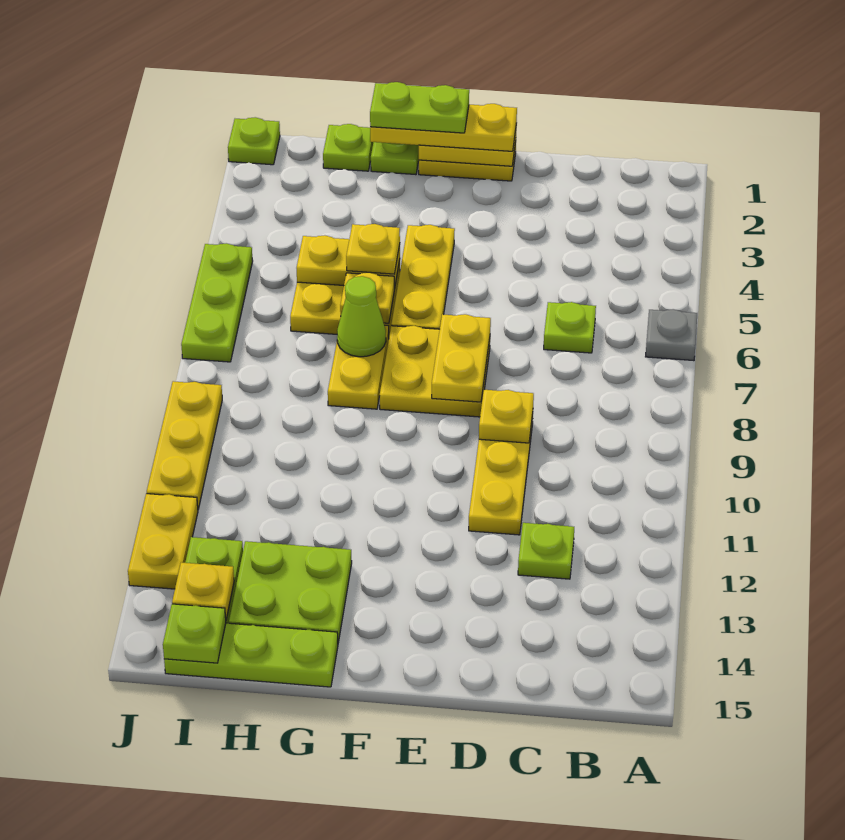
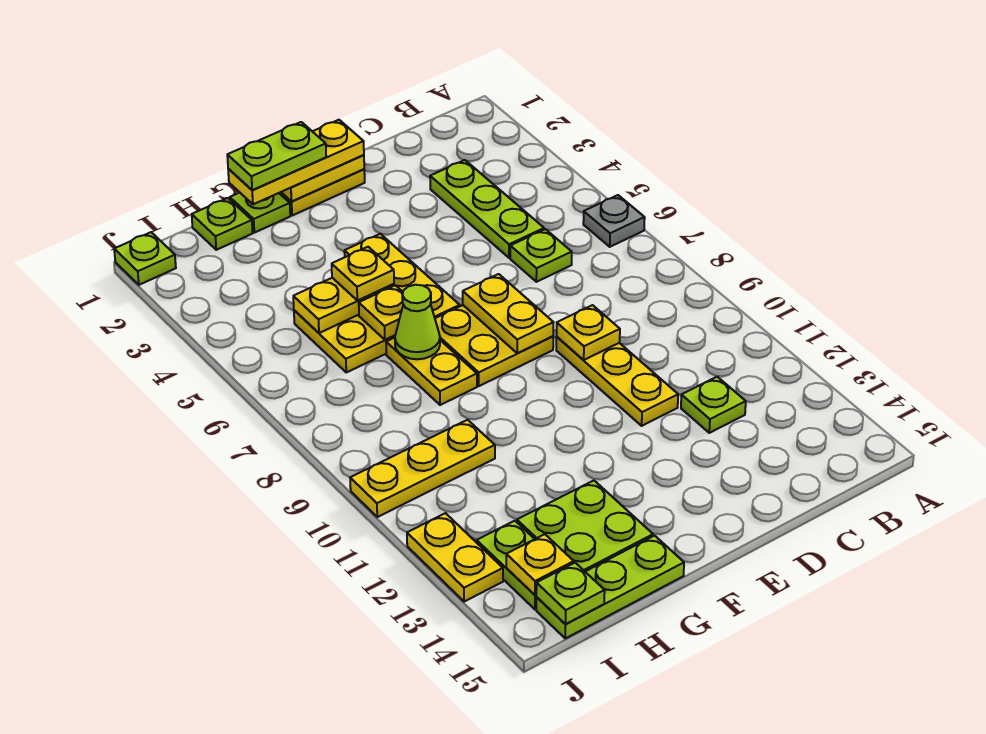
lime 1x3 plate [181,243,253,362] -> lime 1x3 plate moved to [430,160,544,258]
yellow 1x3 plate [147,381,222,509] -> yellow 1x3 plate turned to [350,420,495,517]

